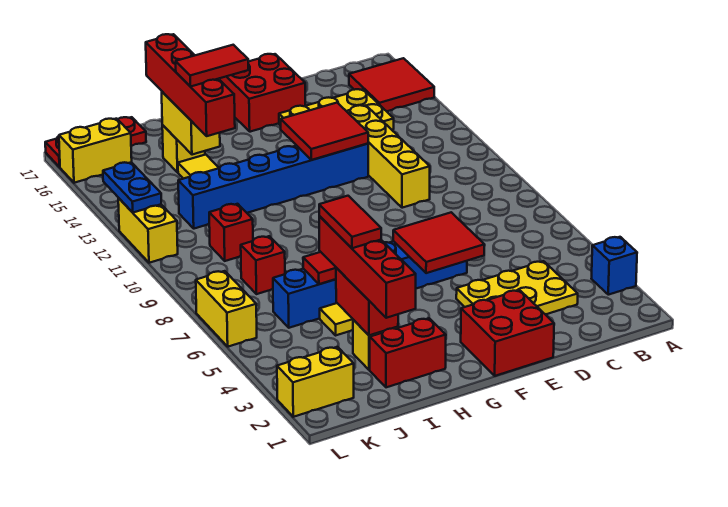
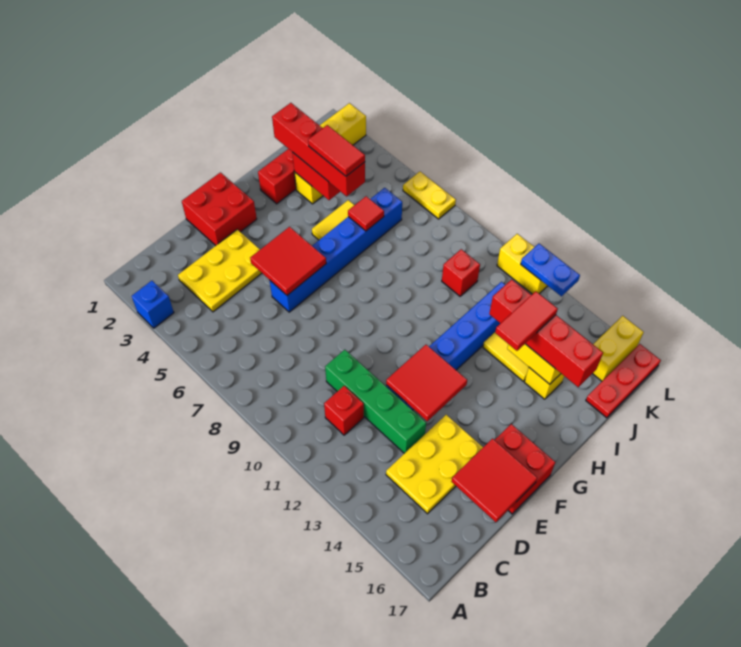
red 2x2 tile [349,58,434,111] -> red 2x2 tile moved to [451,439,537,522]
yellow 1x4 brick [347,105,430,208] -> green 1x4 brick [325,350,426,453]
red 1x1 brick [241,236,285,294] -> red 1x1 brick moved to [324,386,364,435]
yellow 1x2 brick [196,271,257,347] -> yellow 1x2 plate [403,172,456,219]

